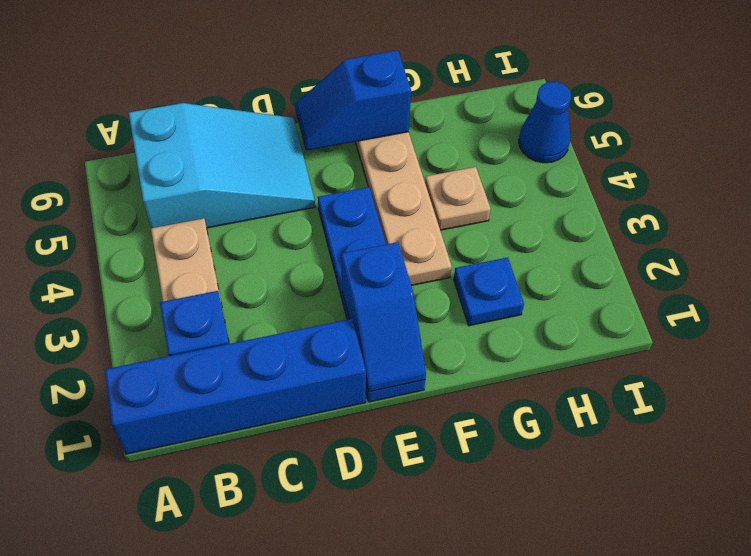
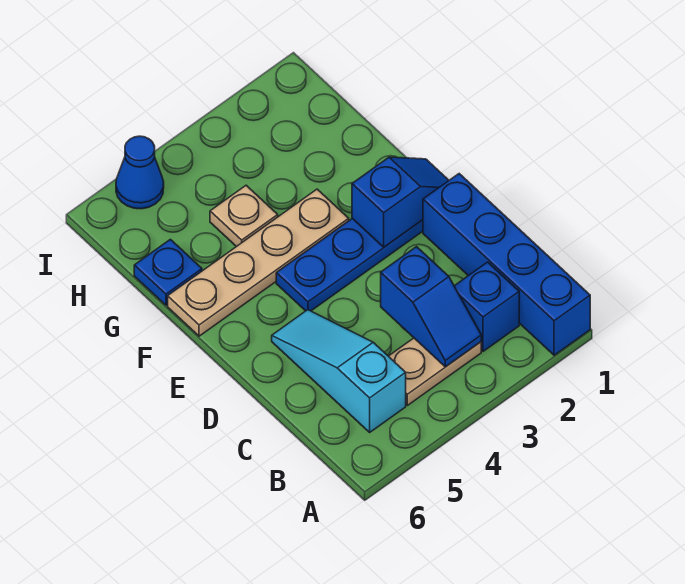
cyan 2x3 slope [129,103,315,228] -> cyan 1x3 slope [272,310,406,432]
blue 1x2 slope [295,50,411,151] -> blue 1x2 slope moved to [381,247,481,367]
blue 1x1 plate [454,257,524,326] -> blue 1x1 plate moved to [134,239,202,305]

